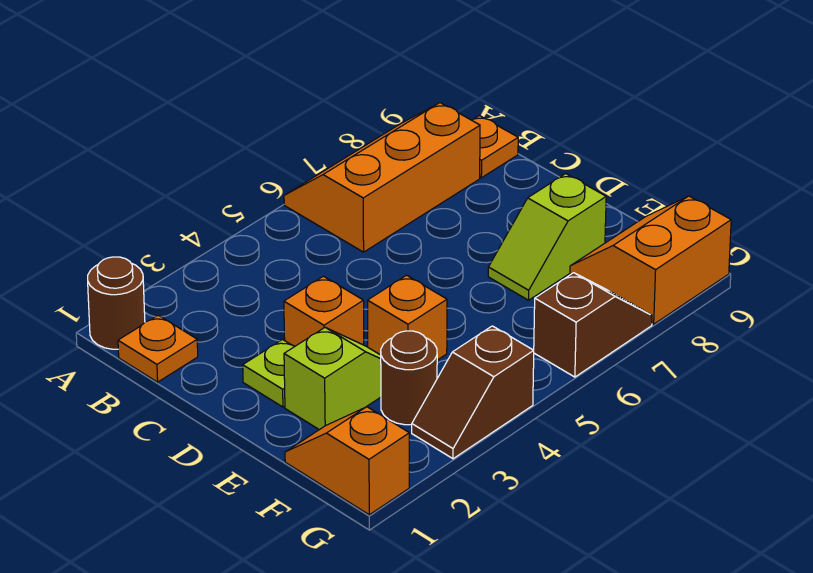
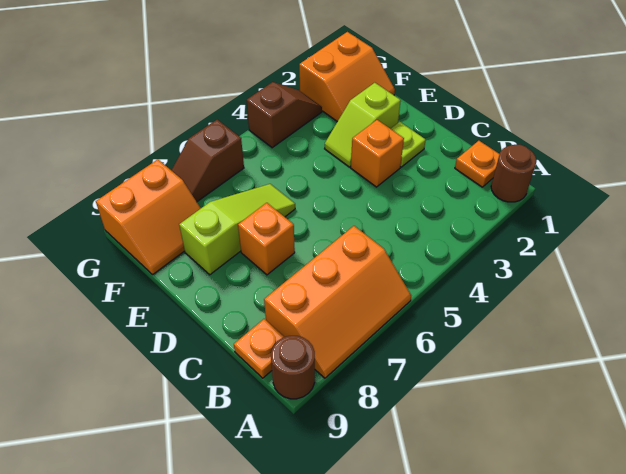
orange 1x1 brick [368,275,447,360] -> orange 1x1 brick moved to [238,203,295,275]
lime 1x2 slope [488,174,606,300] -> lime 1x3 slope [179,184,295,275]
orange 1x2 slope [285,407,409,515] -> orange 2x2 slope [299,32,395,122]
brown 1x1 round brick [381,331,437,425] -> brown 1x1 round brick moved to [271,336,315,399]

